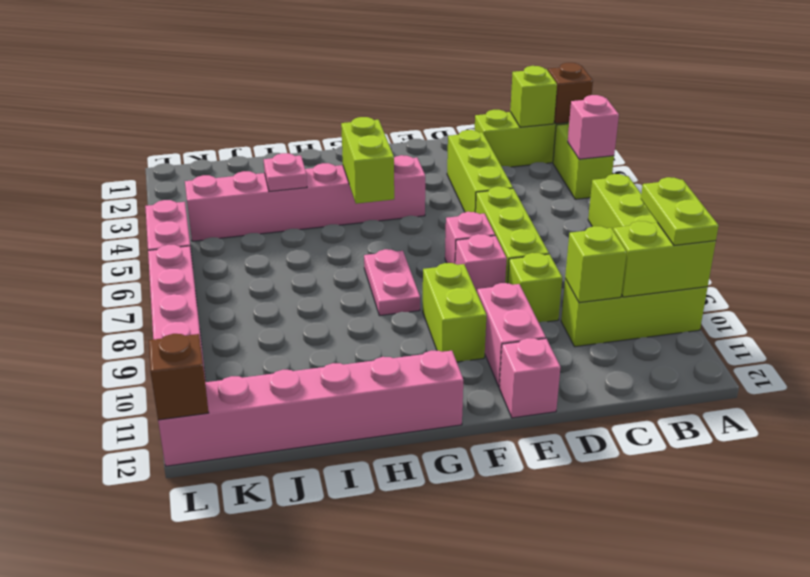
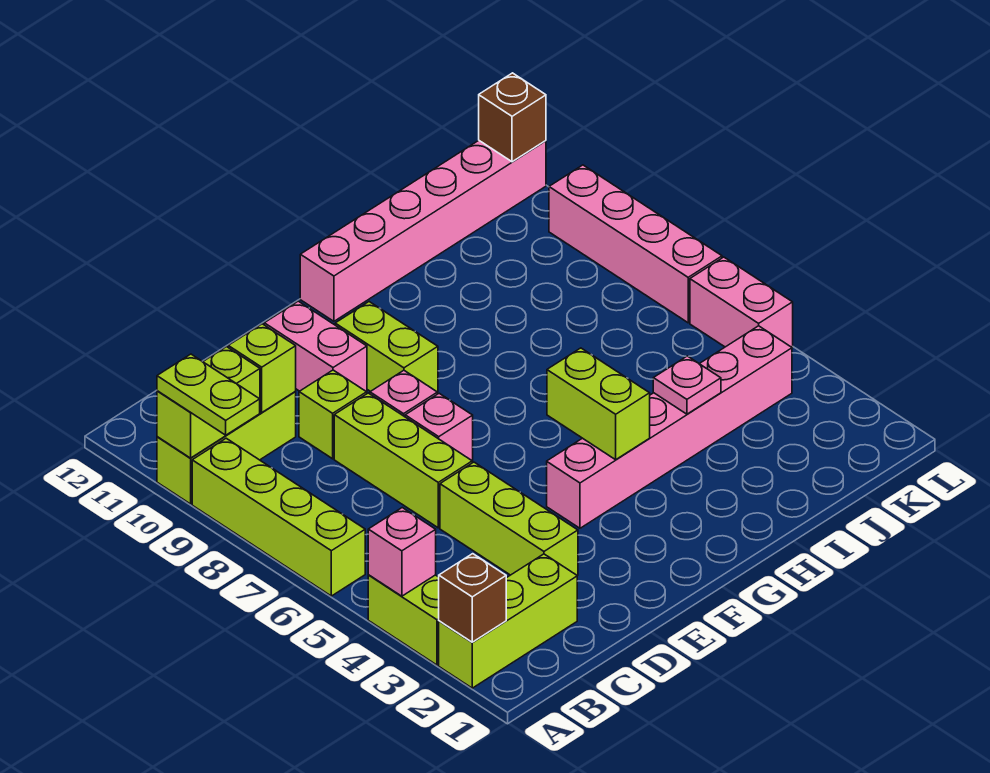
lime 1x1 brick [510,66,557,127] -> none
pink 1x1 brick [499,338,560,418] -> none
pink 1x2 plate [364,249,420,316] -> none

